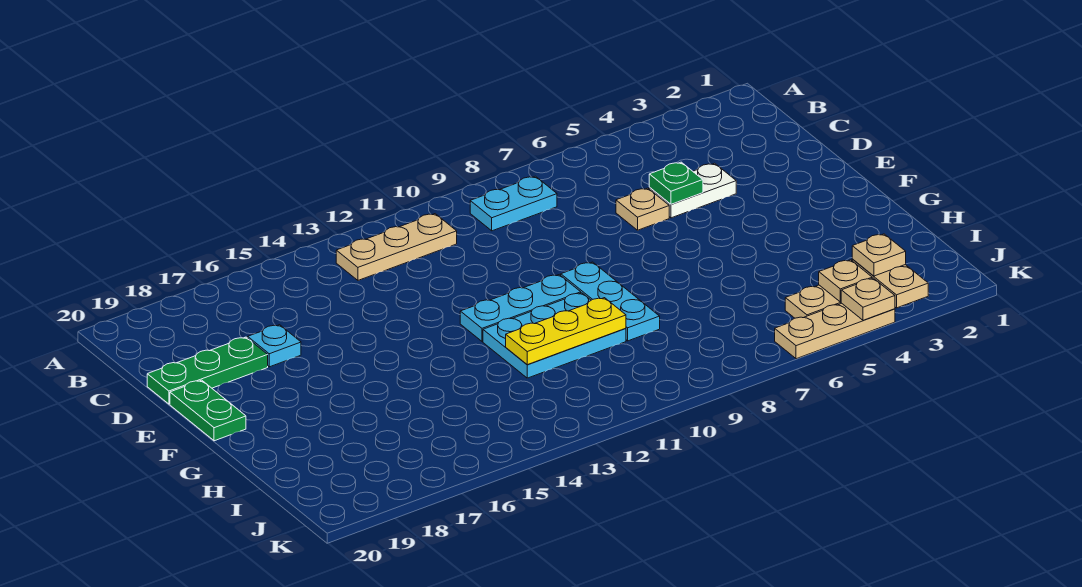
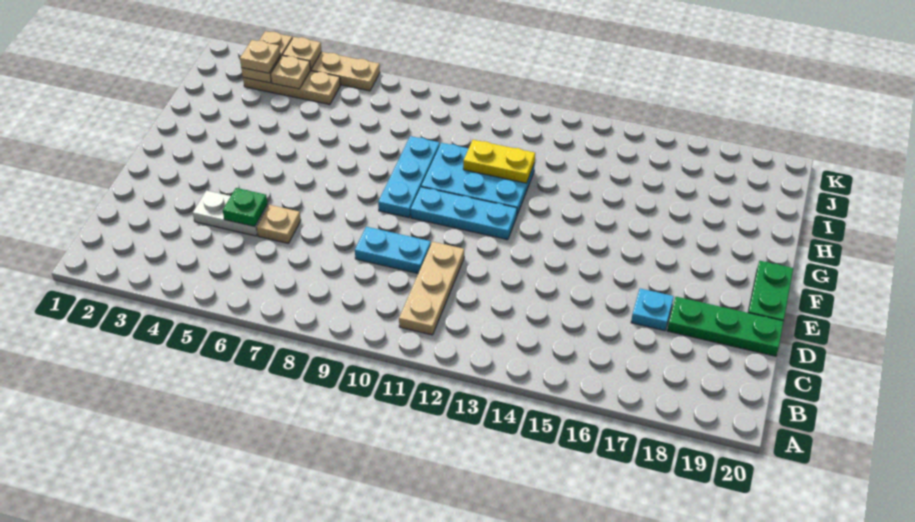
cyan 1x2 plate [470,176,557,231] -> cyan 1x2 plate moved to [355,227,431,273]
tan 1x3 plate [336,214,457,280] -> tan 1x3 plate turned to [399,242,464,335]
yellow 1x3 plate [506,298,626,365] -> yellow 1x2 plate [463,140,535,183]

